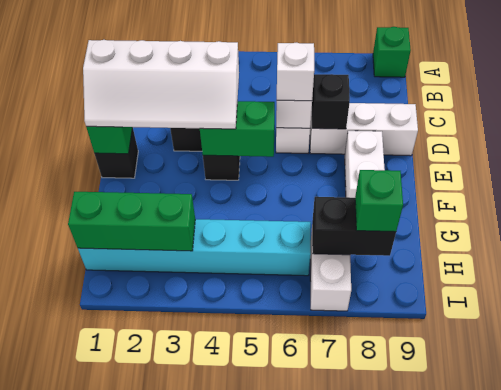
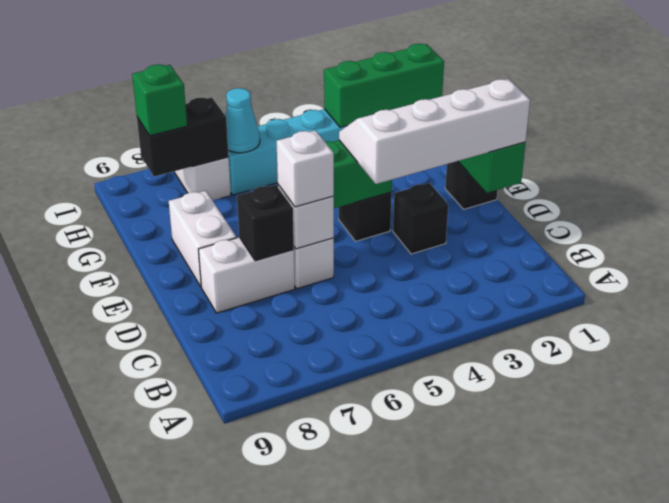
green 1x1 brick [373,27,411,77] -> none
white 1x3 brick [310,103,418,156] -> white 1x2 brick [198,237,295,313]
none -> cyan 1x1 cone [226,88,260,153]

